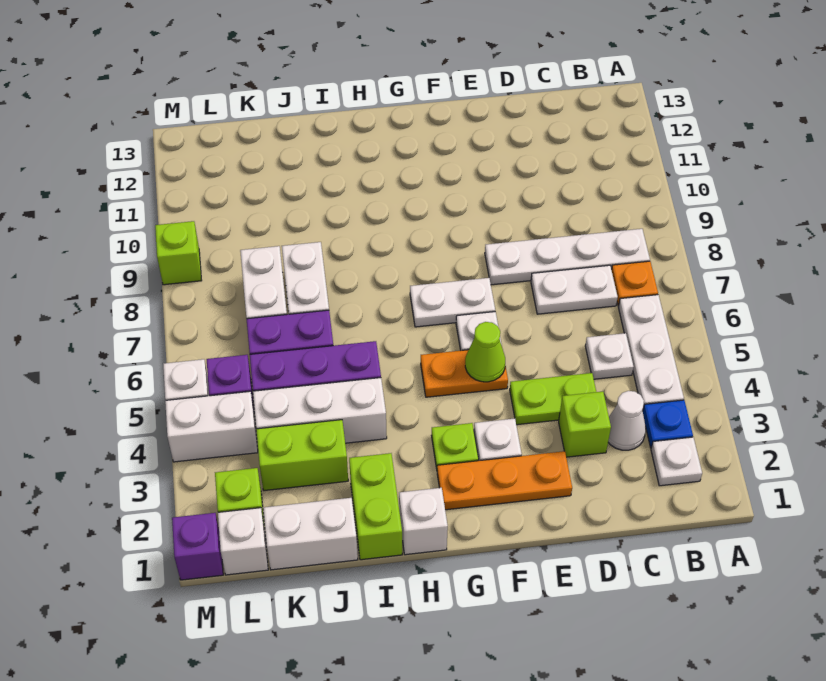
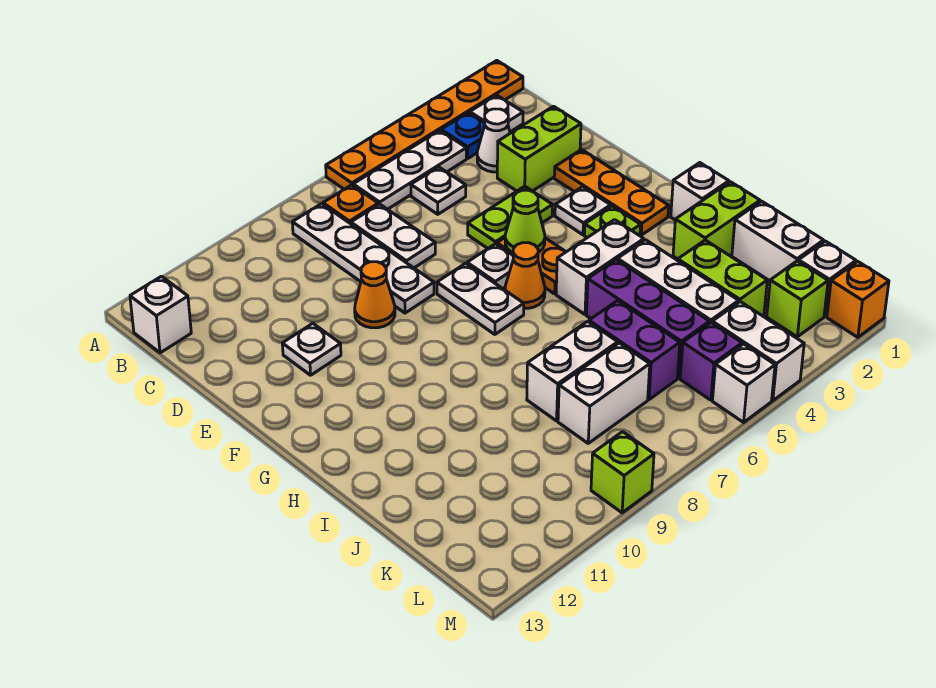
none -> orange 1x6 plate [326,61,523,189]
none -> white 1x1 brick [130,276,191,353]
lime 1x1 brick [559,392,611,457] -> lime 1x2 brick [497,106,581,191]
lime 1x2 plate [510,373,596,425] -> lime 1x2 plate turned to [468,186,552,248]
none -> orange 1x1 cone [355,262,395,328]
none -> white 1x1 plate [282,323,341,375]
none -> orange 1x1 cone [505,243,545,308]
none -> white 1x2 brick [556,220,644,314]
purple 1x1 brick [172,513,223,580] -> orange 1x1 brick [827,261,889,337]

